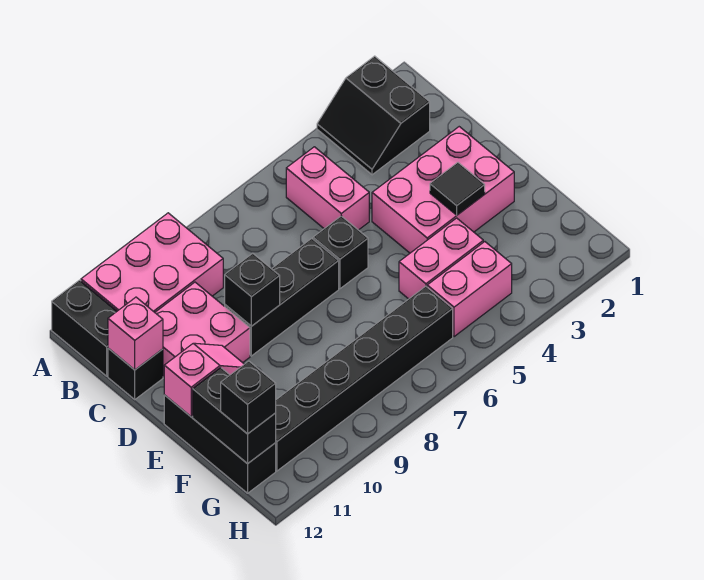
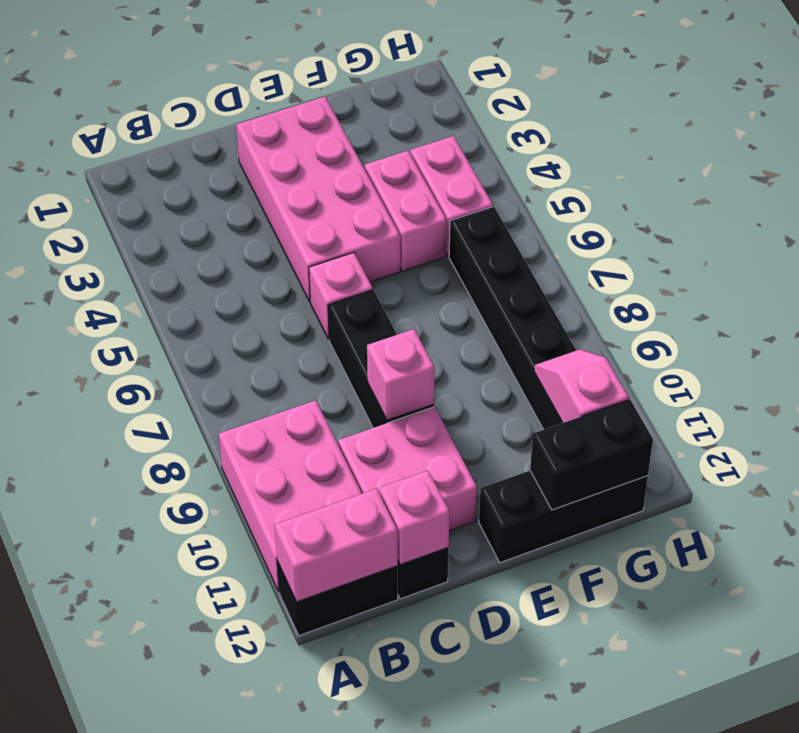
black 2x2 slope [317,56,430,175] -> none
pink 1x2 brick [286,147,369,230] -> pink 1x2 brick moved to [275,488,398,602]
pink 2x3 brick [372,127,514,253] -> pink 2x4 brick [236,97,400,302]
black 1x1 brick [313,216,368,289] -> pink 1x1 brick [309,253,373,339]
black 1x1 brick [225,253,280,326] -> pink 1x1 brick [367,329,435,420]
black 1x1 tile [430,163,485,215] -> none
pink 1x2 slope [164,343,244,417] -> pink 1x2 slope moved to [534,349,629,423]
black 1x1 brick [221,361,276,434] -> none

